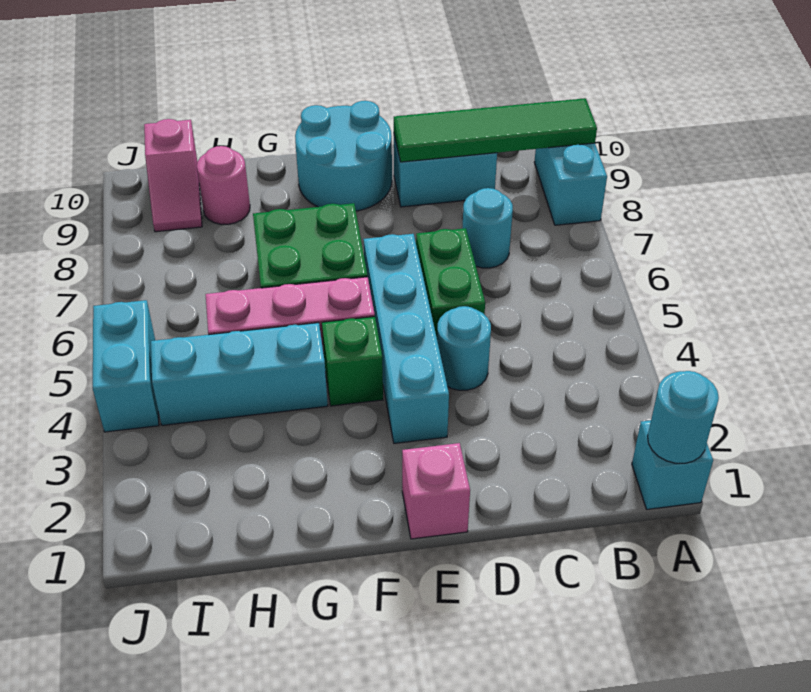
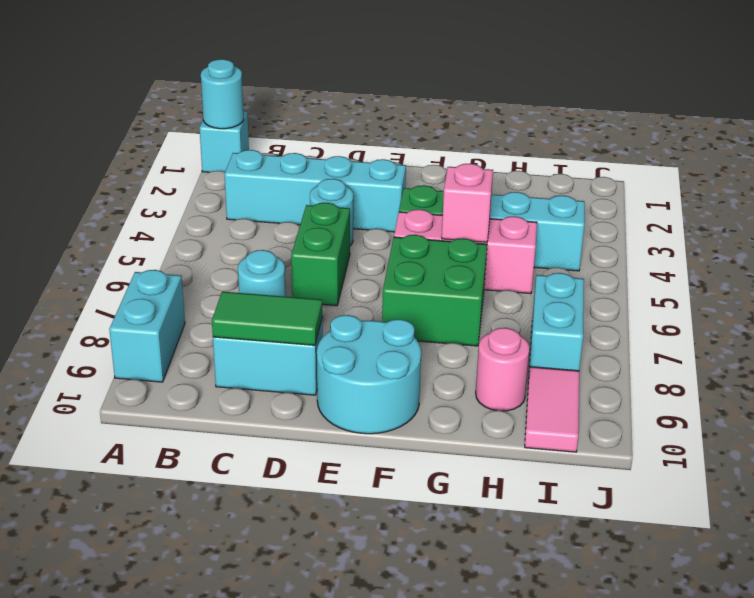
green 1x4 tile [394,98,597,162] -> green 1x2 tile [212,292,323,345]
pink 1x1 brick [402,443,470,539] -> pink 1x1 brick moved to [442,164,493,242]
cyan 1x4 brick [364,234,449,443] -> cyan 1x4 brick turned to [224,150,406,232]
pink 1x2 slope [144,119,202,232] -> pink 1x2 tile [525,367,579,452]
cyan 1x2 brick [93,300,159,432] -> cyan 1x2 brick moved to [529,273,584,371]

